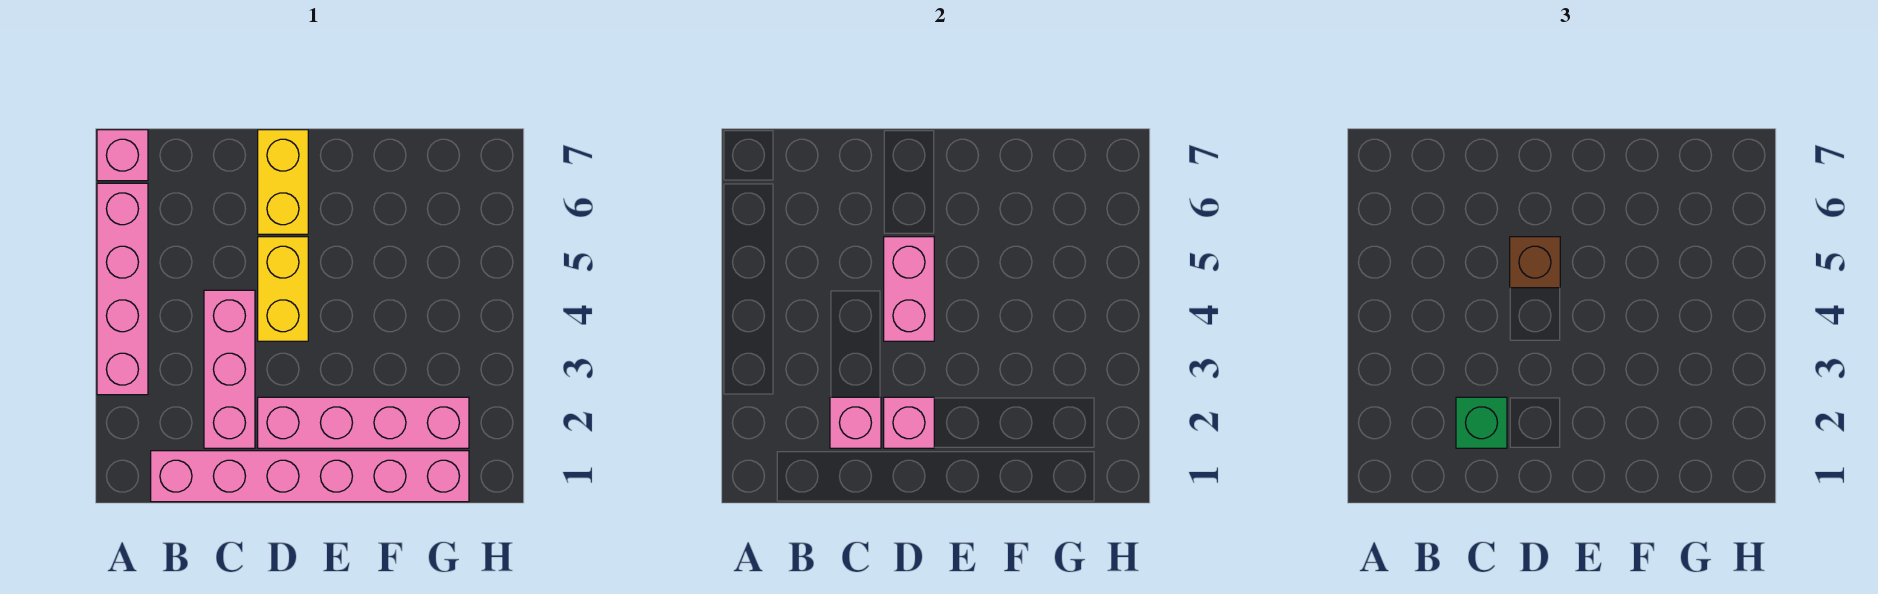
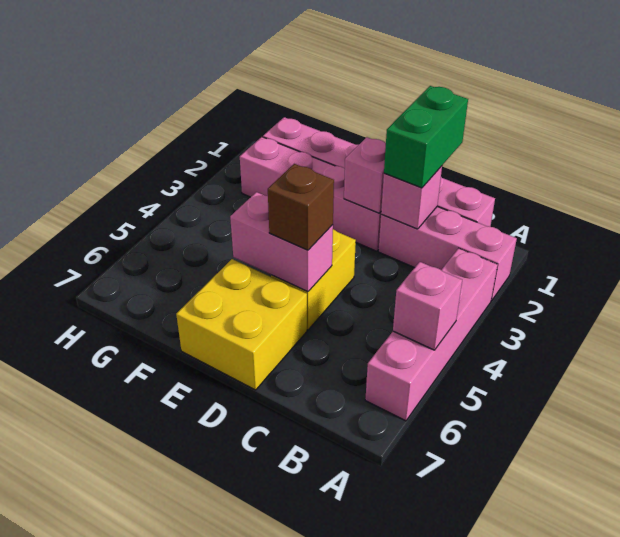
pink 1x1 brick [97,130,148,181] -> pink 1x1 brick moved to [393,262,462,350]
pink 1x3 brick [204,290,255,448] -> pink 1x3 brick turned to [379,207,517,301]
green 1x1 brick [1456,397,1507,448] -> green 1x2 brick [384,86,468,188]
pink 1x2 brick [884,237,934,341] -> pink 1x2 brick turned to [230,192,333,292]
yellow 1x2 brick [258,130,308,234] -> yellow 2x2 brick [176,259,307,390]

